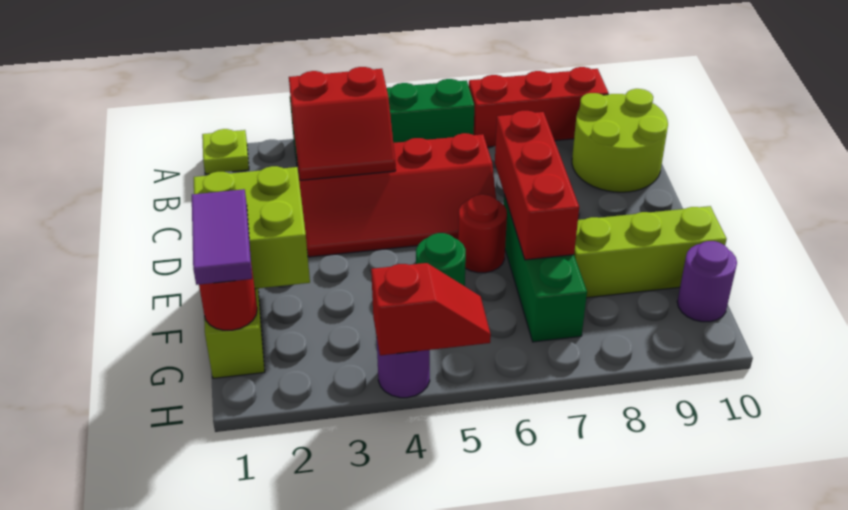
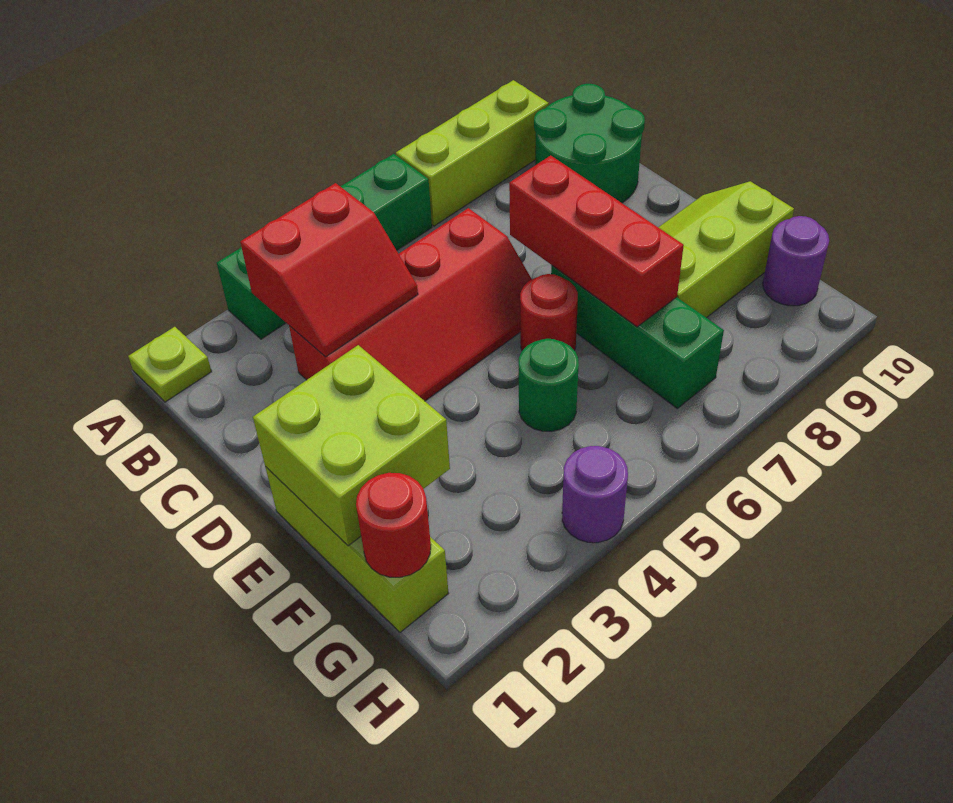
red 1x3 brick [469,67,609,147] -> lime 1x3 brick [396,80,549,226]
lime 2x2 round brick [572,89,668,192] -> green 2x2 round brick [534,84,645,203]
purple 1x2 tile [192,189,252,285] -> none
red 1x2 slope [371,263,491,355] -> none

